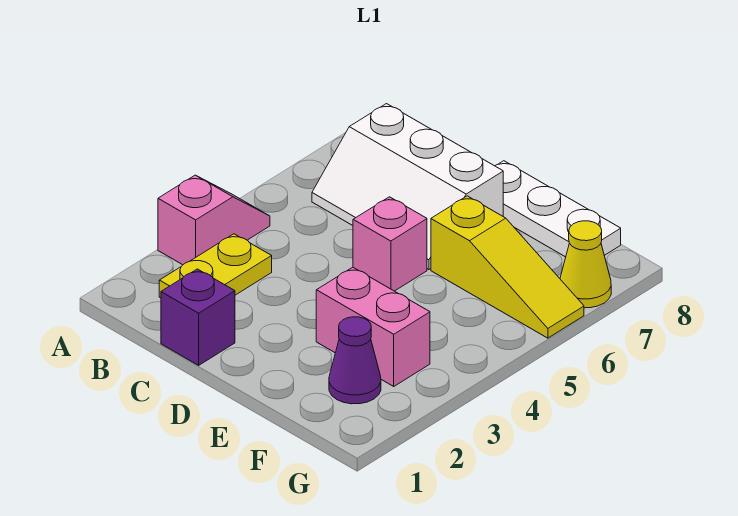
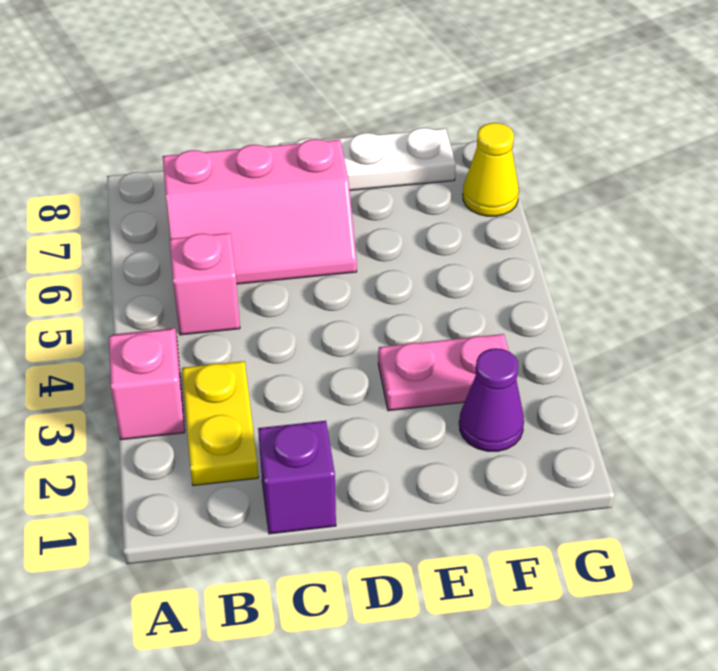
white 2x3 slope [312,104,503,269] -> pink 2x3 slope [163,139,357,284]
pink 1x1 brick [353,197,427,291] -> pink 1x1 brick moved to [170,233,240,335]
pink 1x2 brick [316,267,430,386] -> pink 1x2 plate [378,334,517,411]
yellow 1x3 slope [431,196,584,338] -> none

